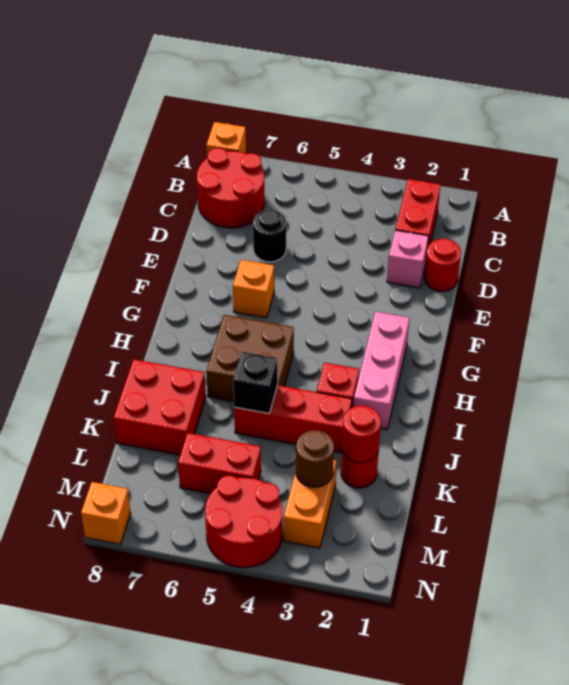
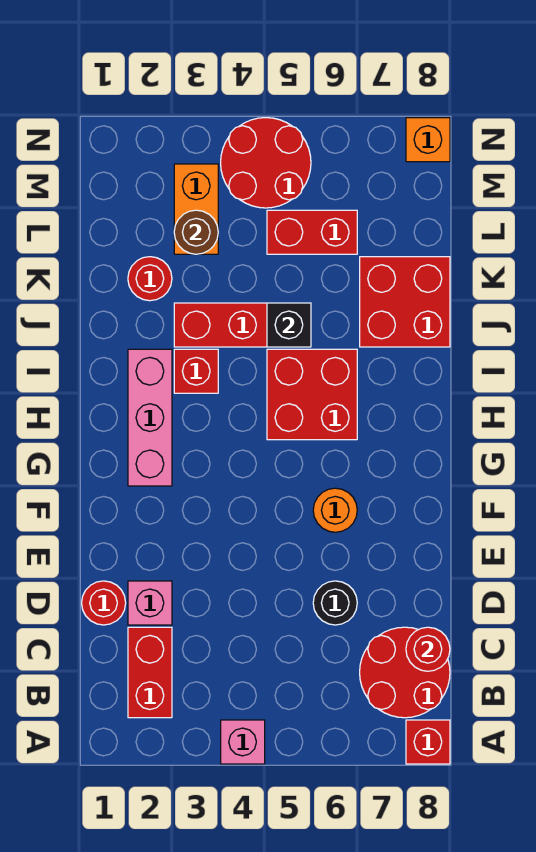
none -> pink 1x1 brick [221,720,265,764]
orange 1x1 brick [206,122,246,158] -> red 1x1 brick [406,720,450,764]
orange 1x1 brick [233,260,274,318] -> orange 1x1 round brick [313,488,357,532]
brown 2x2 brick [206,315,294,402] -> red 2x2 brick [267,349,357,440]
red 1x1 round brick [342,405,381,463] -> red 1x1 round brick moved to [406,627,450,671]

